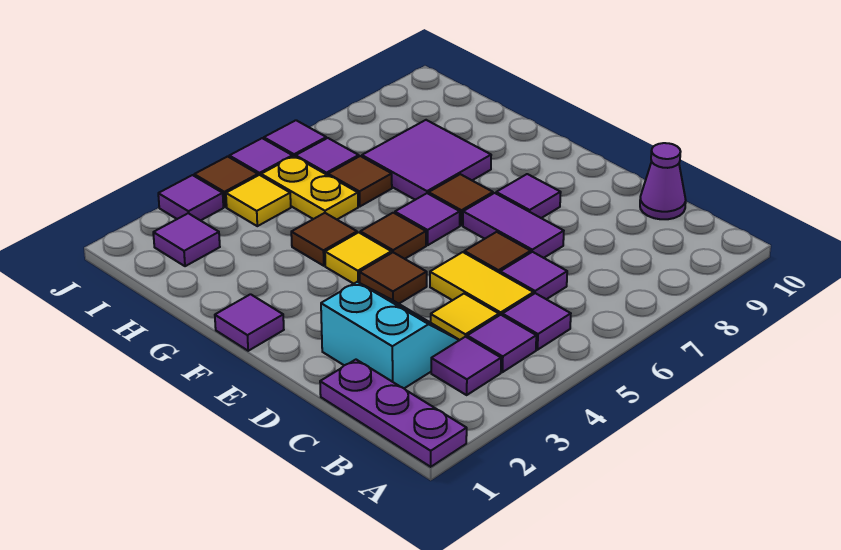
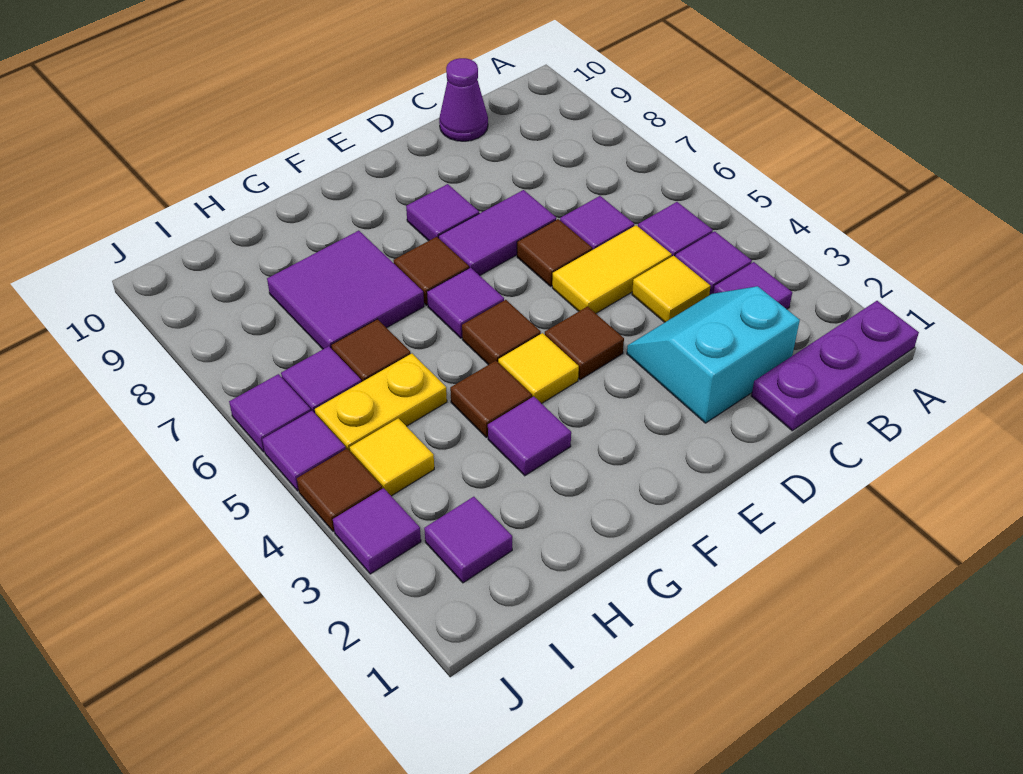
purple 1x1 tile [215,294,284,351] -> purple 1x1 tile moved to [488,396,571,476]

